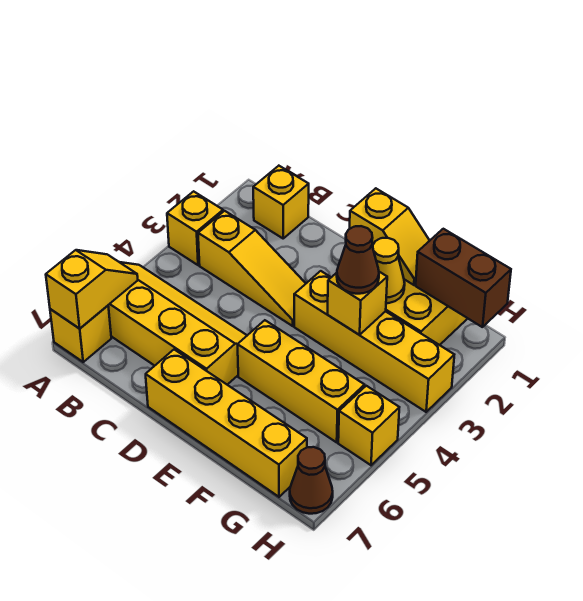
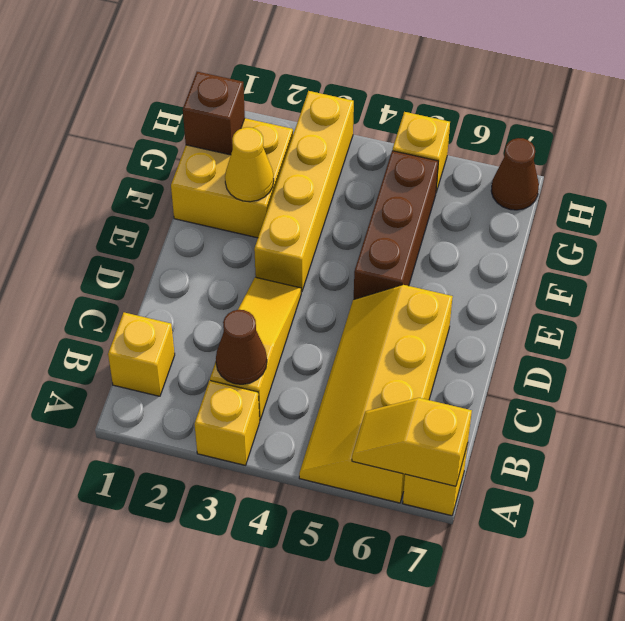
yellow 1x4 brick [146,350,307,497] -> none
yellow 1x2 slope [350,188,430,285] -> none
yellow 1x3 brick [238,320,365,442] -> brown 1x3 brick [354,151,438,299]
yellow 1x1 brick [328,272,387,335] -> none
brown 1x1 cone [337,226,379,294] -> brown 1x1 cone moved to [216,310,267,384]
brown 1x2 brick [416,229,511,327] -> brown 1x1 brick [183,72,245,155]

